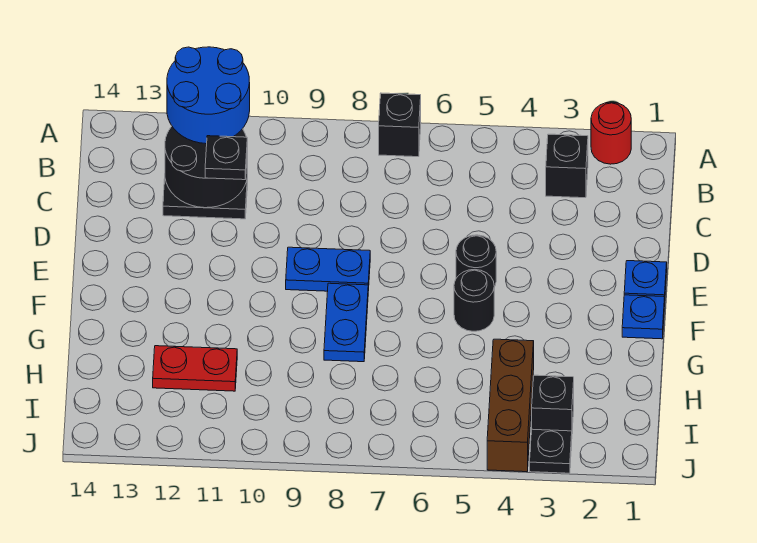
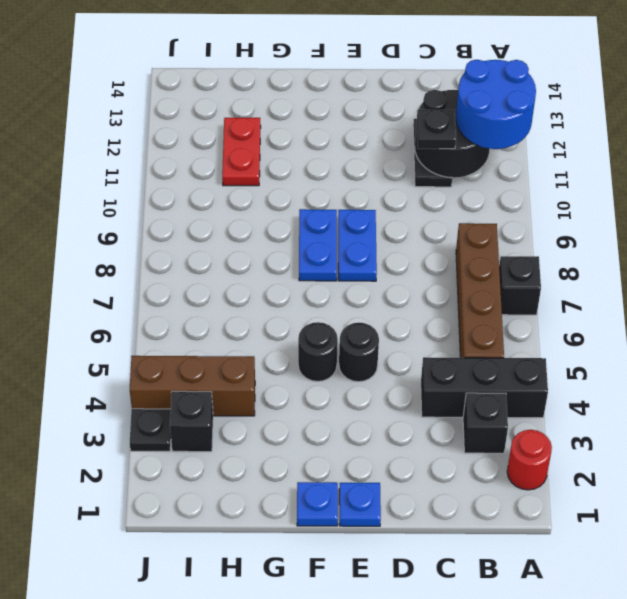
none -> black 1x3 brick [421,357,548,418]
none -> brown 1x4 brick [456,223,504,358]
blue 1x2 plate [324,283,368,362] -> blue 1x2 plate turned to [299,209,337,281]

